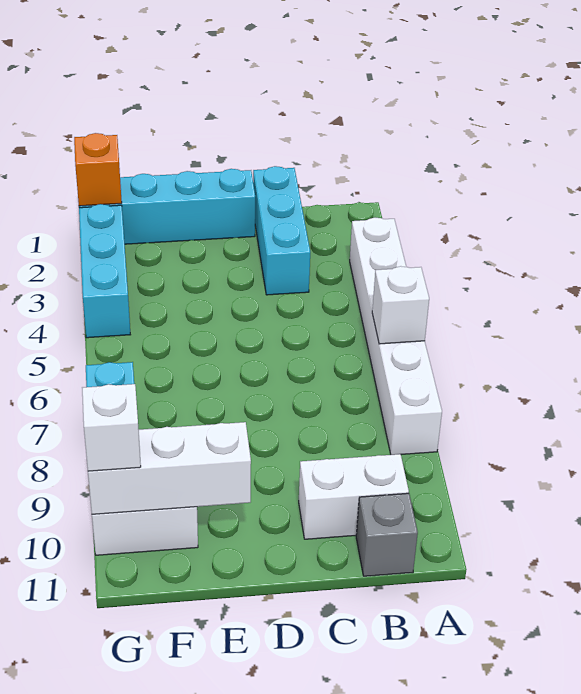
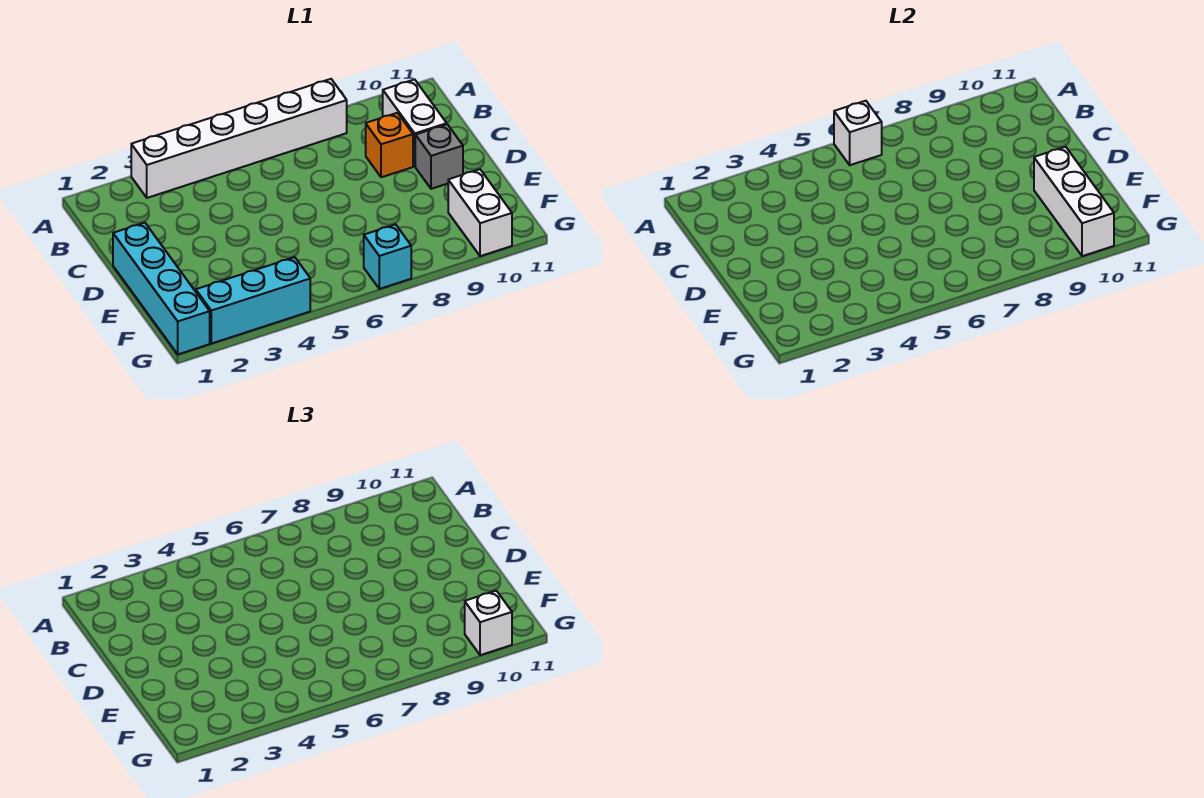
grey 1x1 brick [356,493,418,576] -> grey 1x1 brick moved to [415,124,463,189]
cyan 1x3 brick [253,166,310,295] -> none
orange 1x1 brick [74,133,122,206] -> orange 1x1 brick moved to [366,113,413,177]

